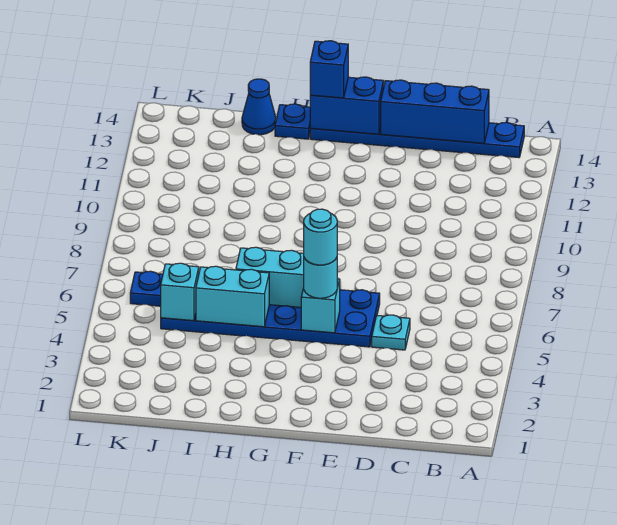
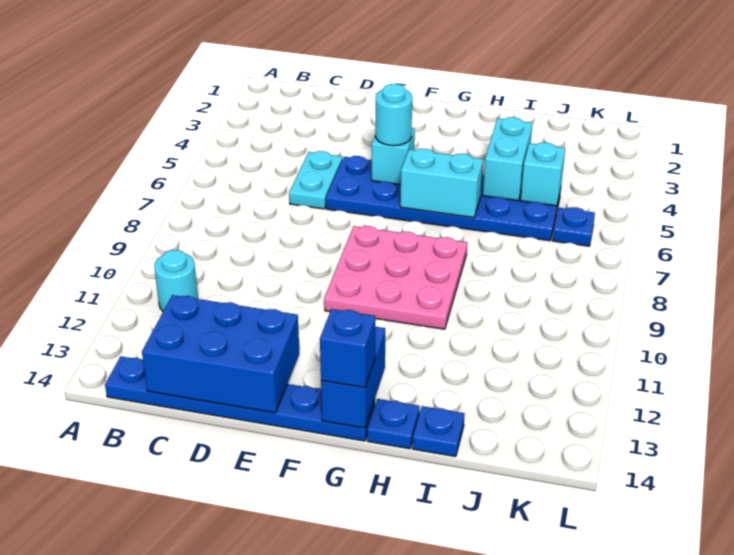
blue 1x3 brick [381,80,489,143] -> blue 2x3 brick [142,295,299,413]
cyan 1x1 plate [372,315,410,350] -> cyan 1x2 plate [289,151,342,209]
cyan 1x1 round brick [304,209,337,265] -> cyan 1x1 round brick moved to [154,250,198,311]
none -> pink 3x3 plate [324,226,467,329]
blue 1x2 brick [310,77,384,134] -> blue 1x2 brick turned to [321,327,385,428]
cyan 1x2 brick [196,266,269,327] -> cyan 1x2 brick turned to [483,117,532,201]
blue 1x1 cone [242,79,276,135] -> blue 1x1 plate [412,406,465,457]

